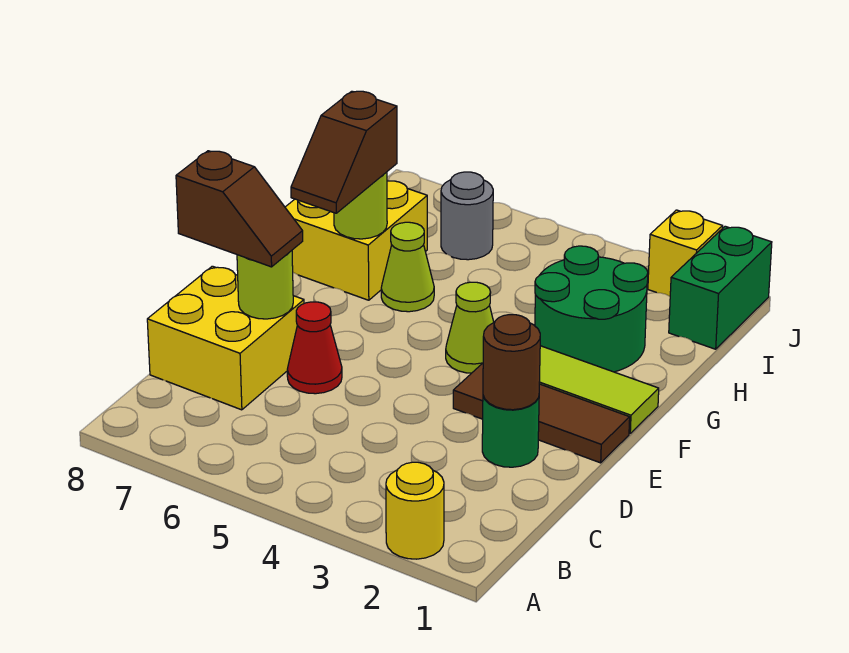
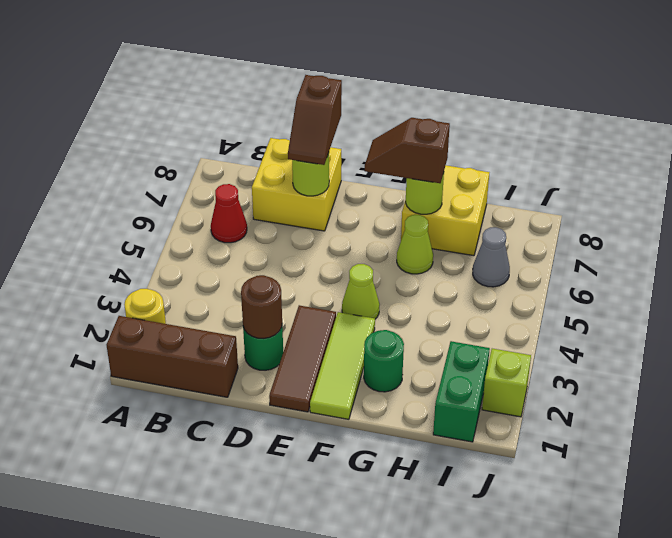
none -> brown 1x3 brick [107,316,238,397]
red 1x1 cone [287,302,342,394] -> red 1x1 cone moved to [211,184,247,243]
green 2x2 round brick [535,246,648,372] -> green 1x1 round brick [364,330,404,392]
green 1x2 brick [669,226,772,349] -> green 1x2 brick turned to [433,341,490,442]
grey 1x1 round brick [441,172,493,260] -> grey 1x1 cone [473,227,510,287]
yellow 1x1 brick [648,210,723,296] -> lime 1x1 brick [482,349,531,417]

